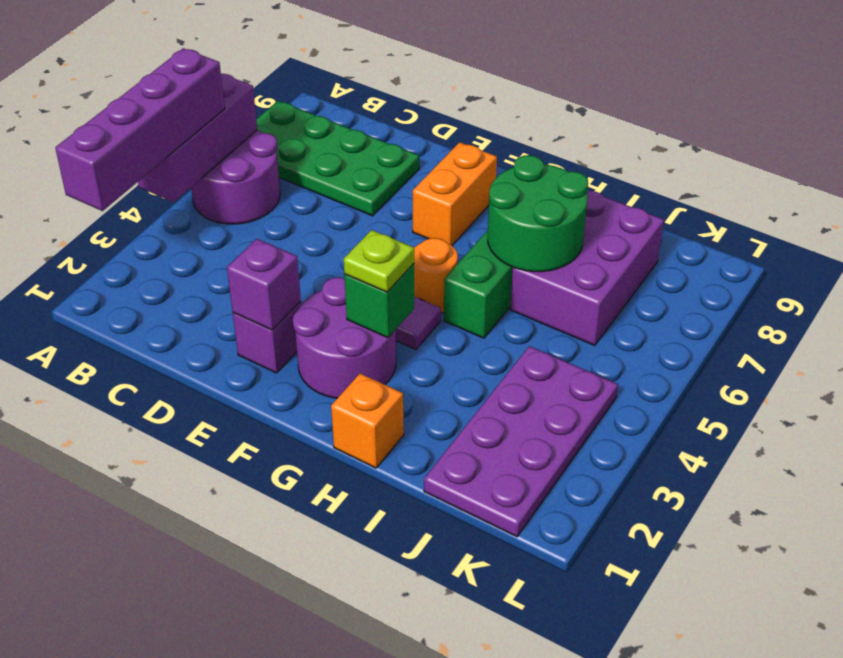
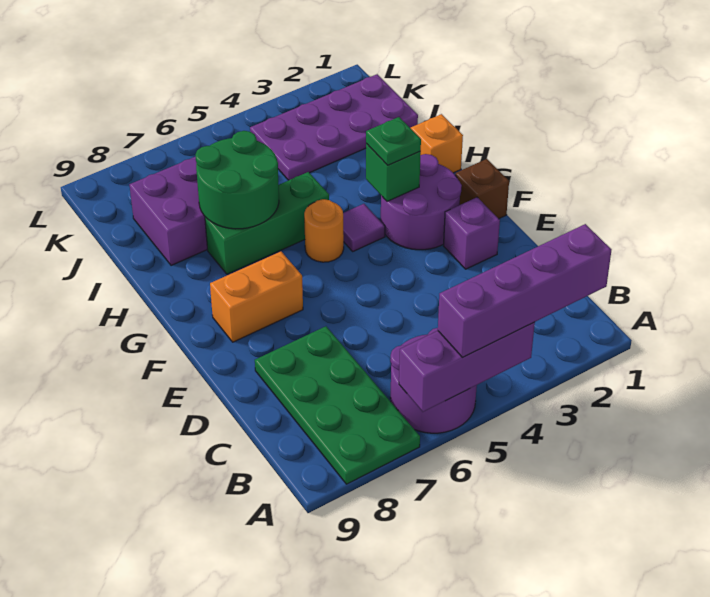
purple 1x1 brick [227,239,301,330] -> none
none -> brown 1x1 brick [455,159,509,219]
lime 1x1 plate [344,230,414,292] -> green 1x1 plate [366,117,421,165]

